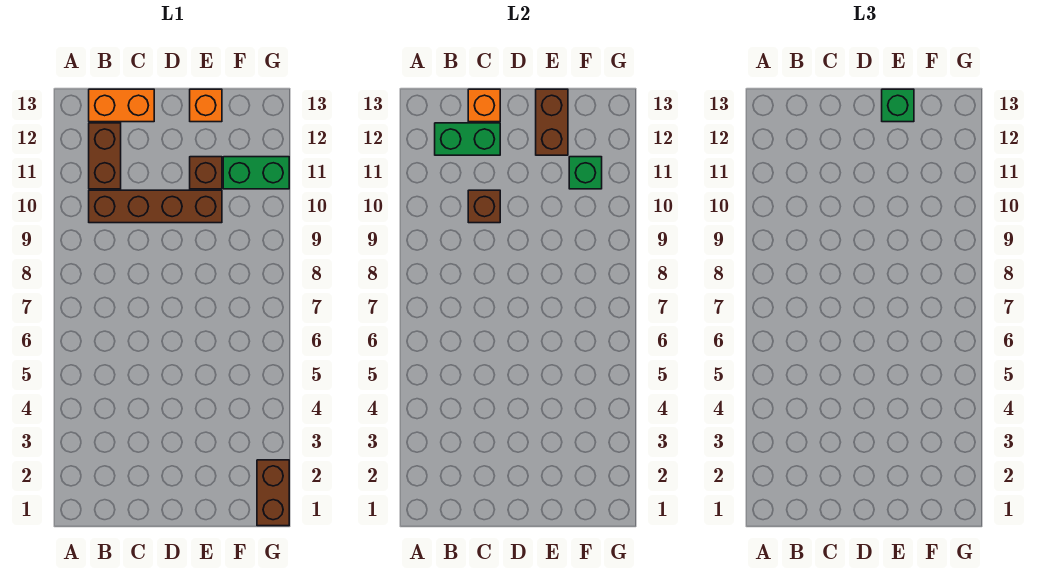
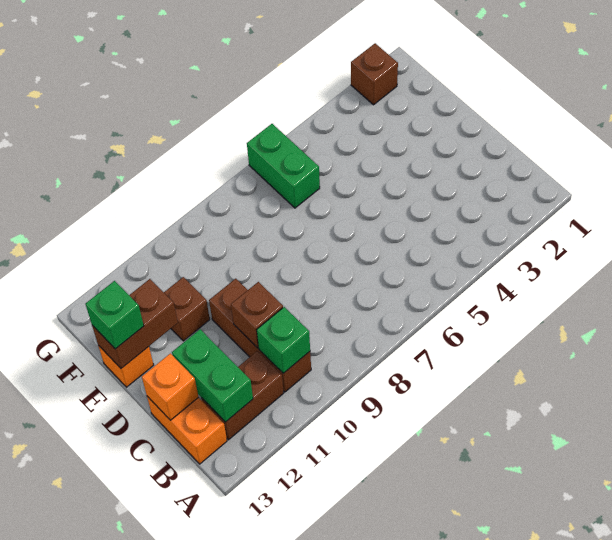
brown 1x4 brick [89,190,222,223] -> brown 1x3 brick [209,279,311,392]
green 1x2 brick [223,157,289,189] -> green 1x2 brick moved to [247,124,320,208]
green 1x1 brick [569,157,602,189] -> green 1x1 brick moved to [257,307,310,373]
brown 1x2 brick [257,460,289,526] -> brown 1x1 brick [351,43,398,105]

